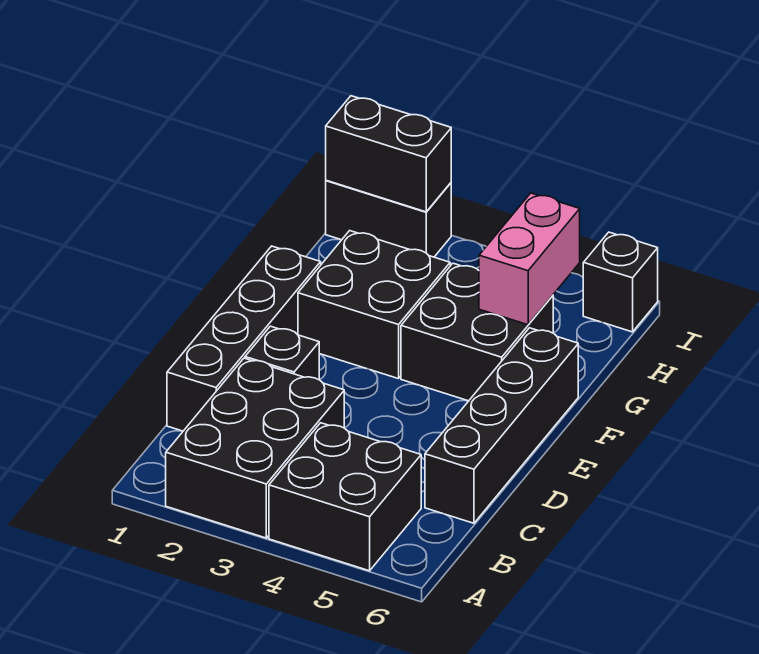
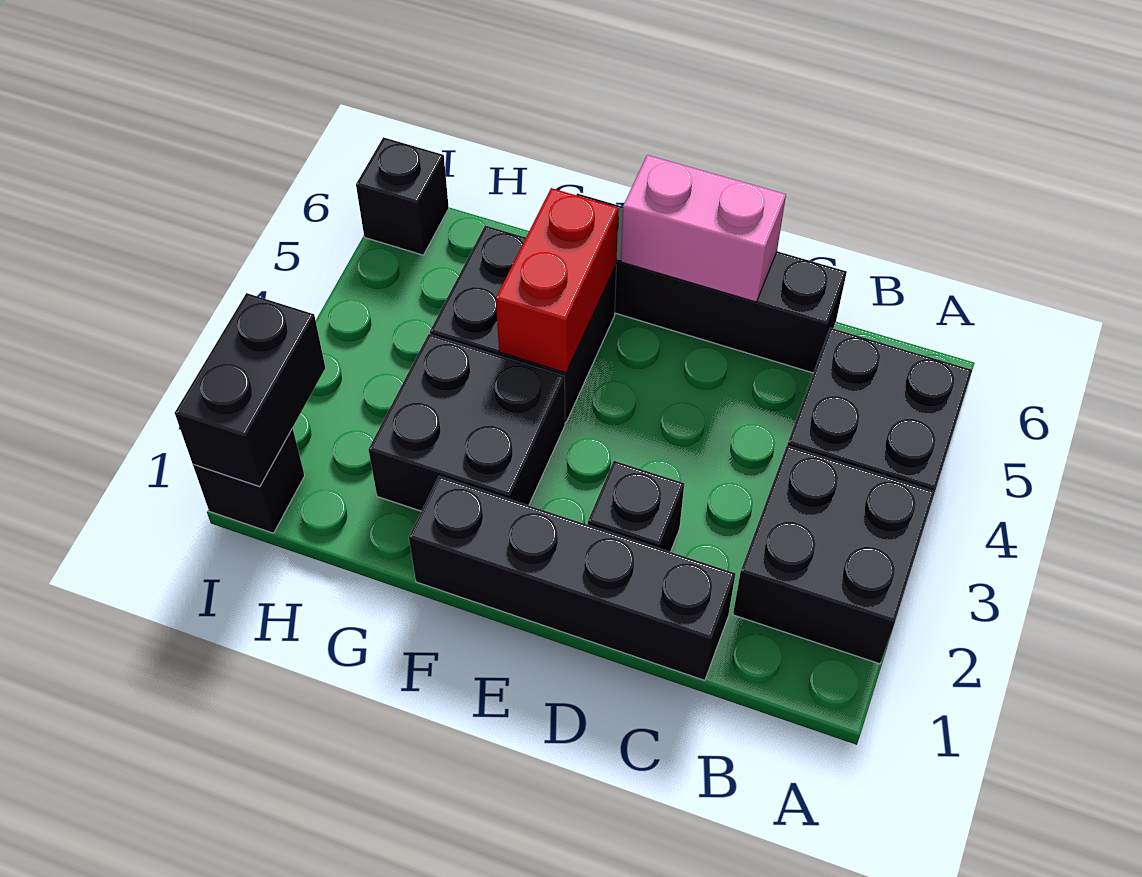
black 2x3 brick [166,358,344,538] -> black 2x2 brick [733,446,935,664]
none -> red 1x2 brick [496,188,618,373]
pink 1x2 brick [479,193,580,325] -> pink 1x2 brick moved to [621,155,786,302]
black 1x2 brick [326,180,451,257] -> black 1x1 brick [193,428,305,533]

